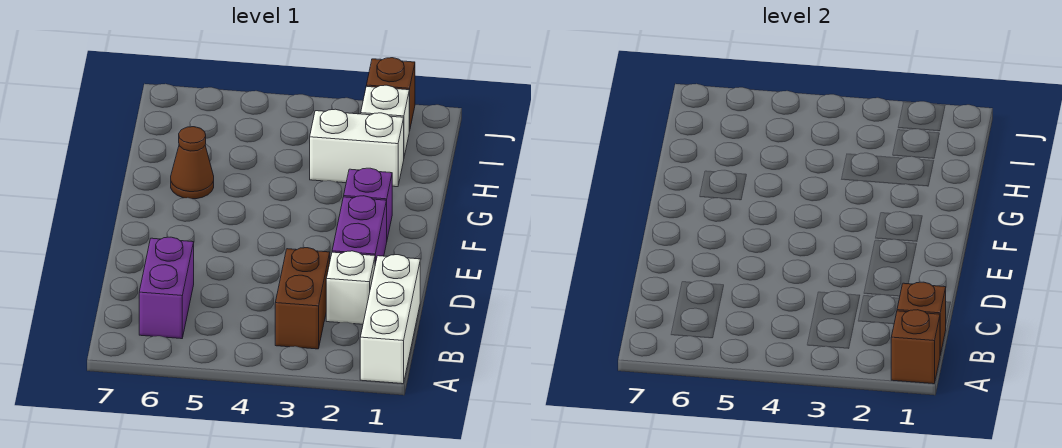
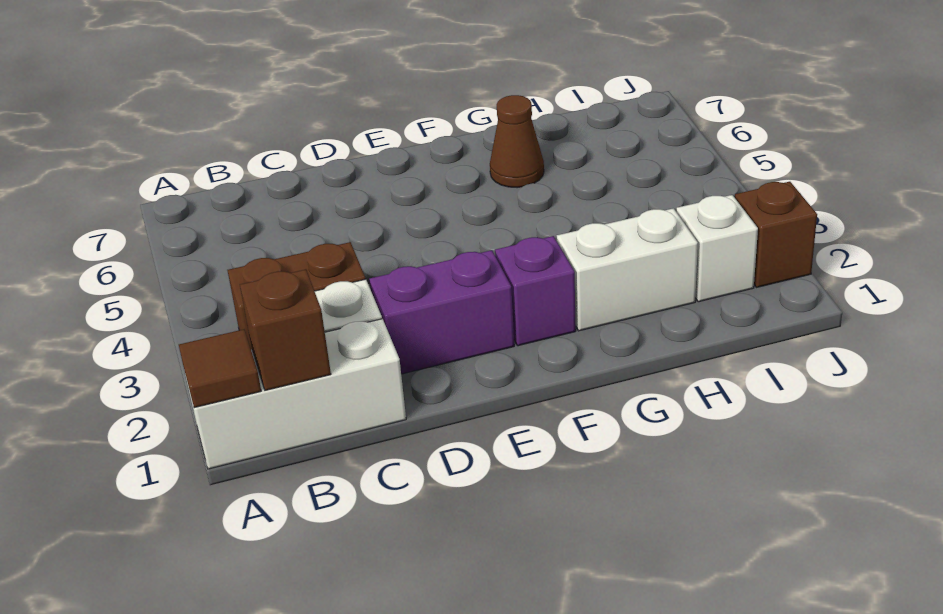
brown 1x1 brick [891,310,940,384] -> brown 1x1 tile [179,329,261,408]
purple 1x2 brick [139,237,194,339] -> none
white 1x2 brick [310,109,404,187] -> white 1x2 brick turned to [556,208,698,331]

